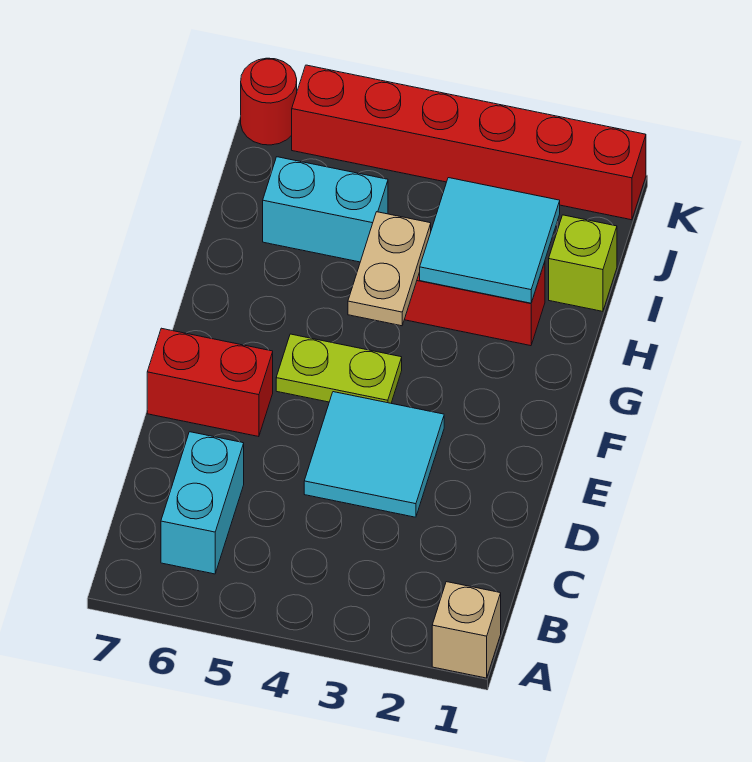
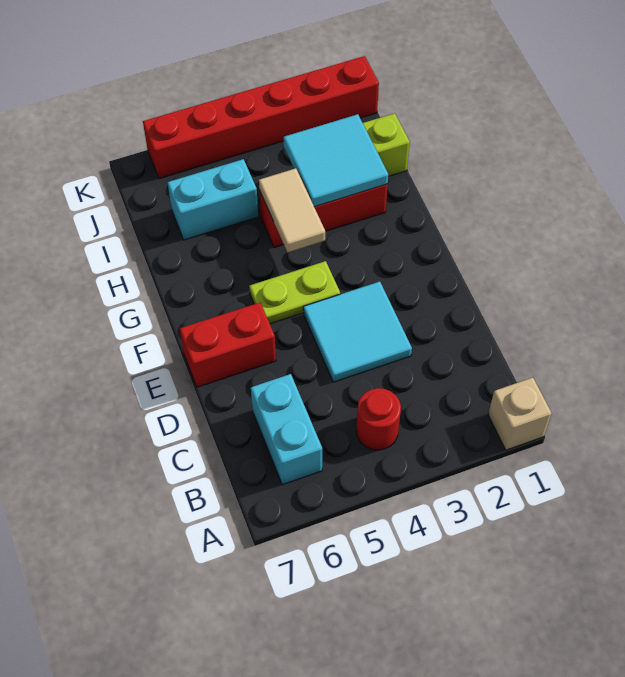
tan 1x2 plate [348,212,431,326] -> tan 1x2 tile [259,168,326,253]
red 1x1 round brick [241,58,297,145] -> red 1x1 round brick moved to [356,388,401,450]

